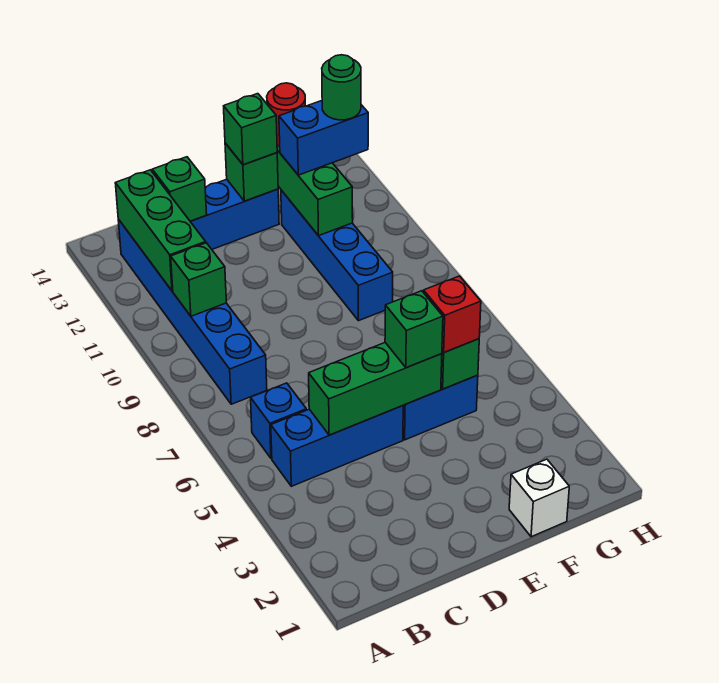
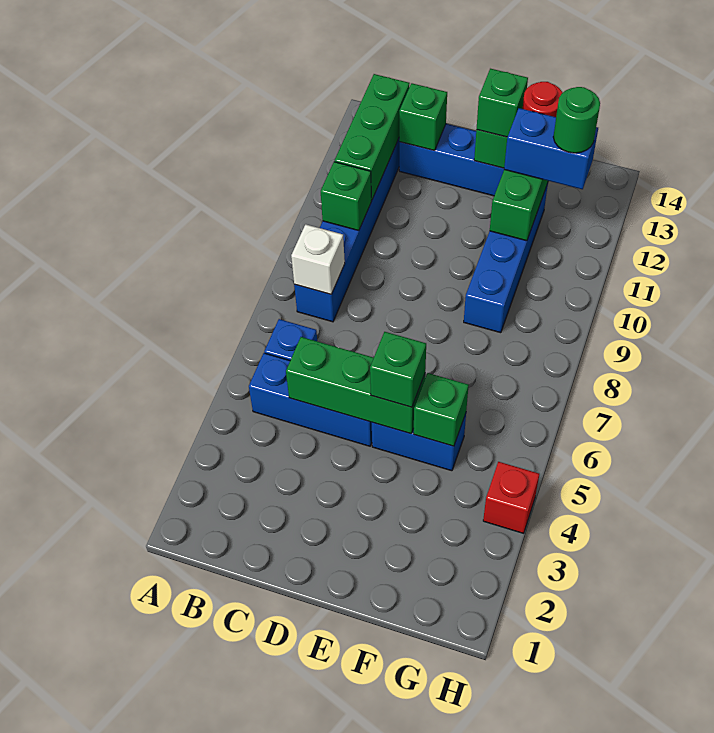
white 1x1 brick [509,459,569,537] -> white 1x1 brick moved to [291,224,345,294]
red 1x1 brick [424,276,481,352] -> red 1x1 brick moved to [483,462,539,533]

